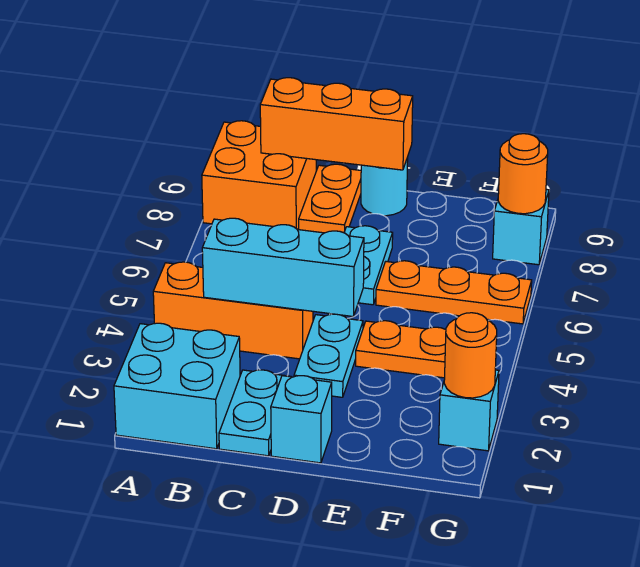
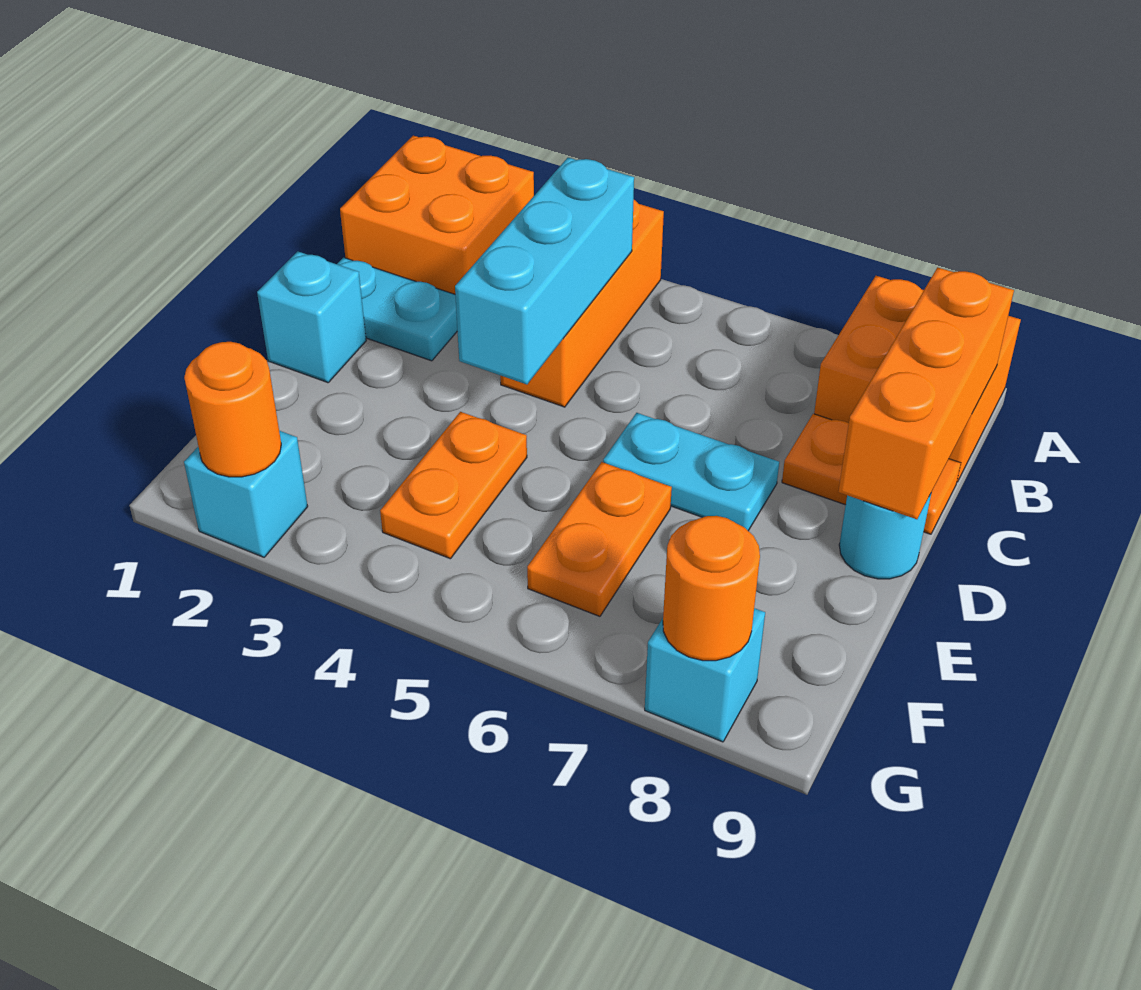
cyan 2x2 brick [114,323,240,449] -> orange 2x2 brick [340,136,534,294]
cyan 1x2 plate [294,314,363,397] -> none
orange 1x3 plate [376,261,532,324] -> orange 1x2 plate [527,462,672,616]

